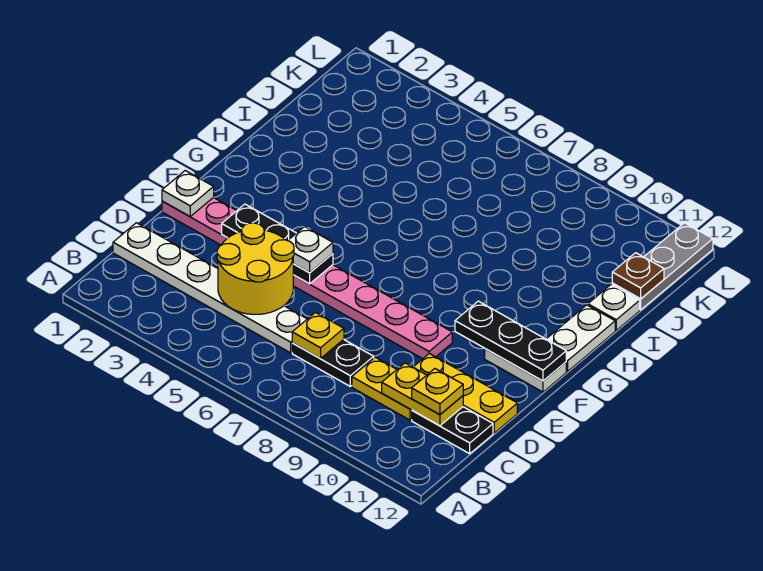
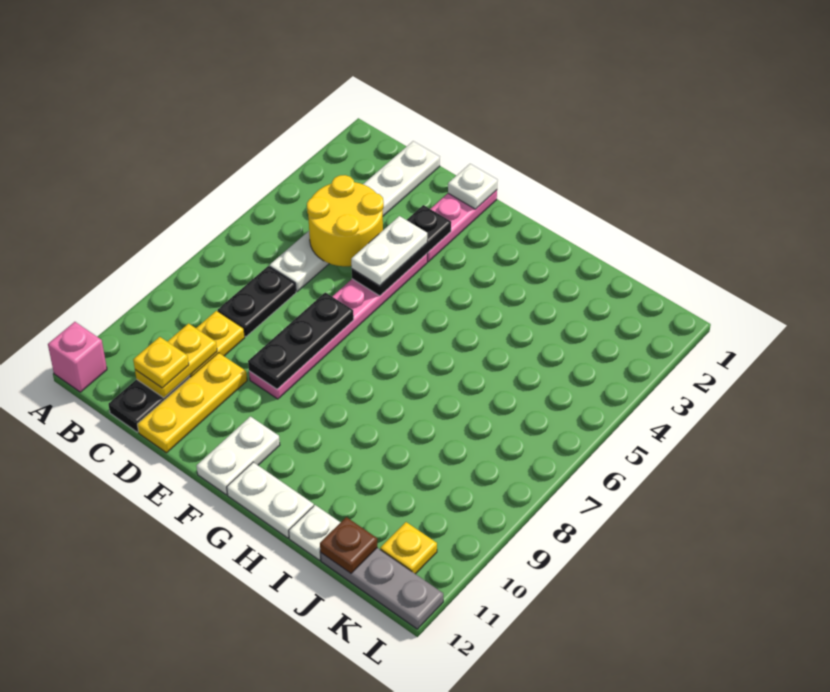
none -> pink 1x1 brick [48,322,107,392]
yellow 1x1 plate [292,313,344,359] -> yellow 1x1 plate moved to [380,522,437,574]
white 1x1 plate [288,227,333,272] -> white 1x2 plate [351,216,427,286]
black 1x3 plate [455,301,566,381] -> black 1x3 plate moved to [248,292,354,389]

